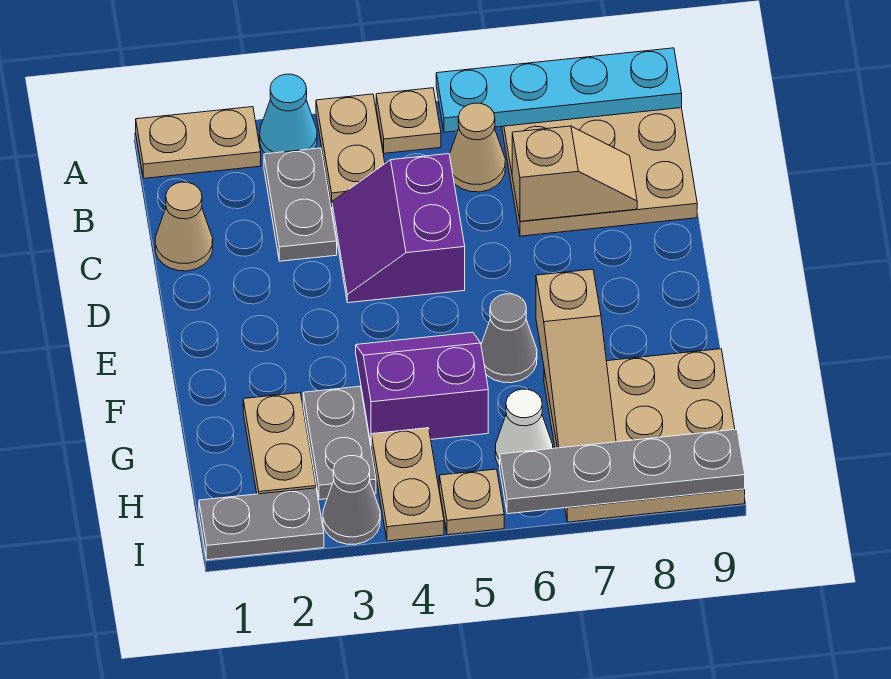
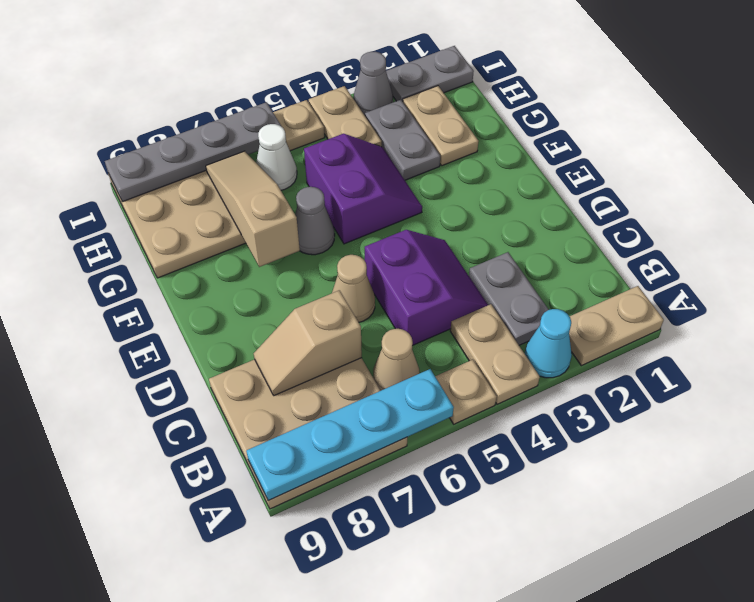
tan 1x1 cone [155,182,213,271] -> tan 1x1 cone moved to [332,255,375,322]
purple 2x2 slope [356,332,488,442] -> purple 2x2 slope turned to [304,134,422,244]

